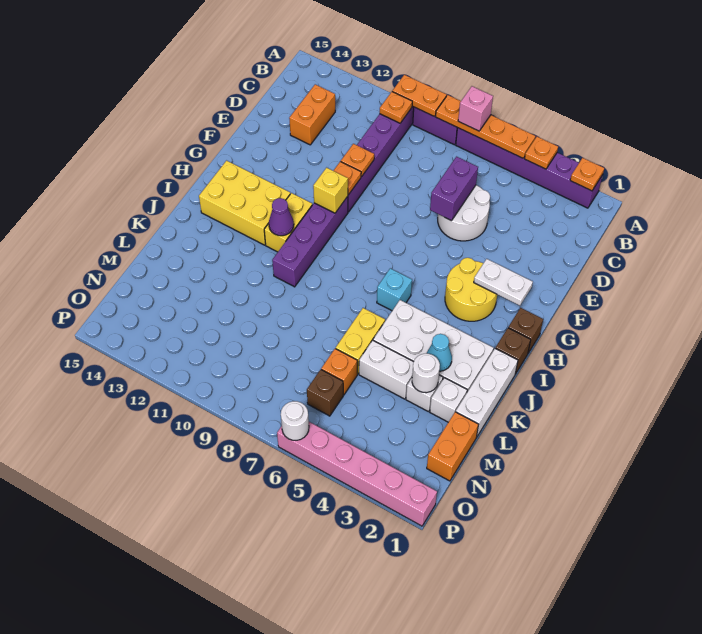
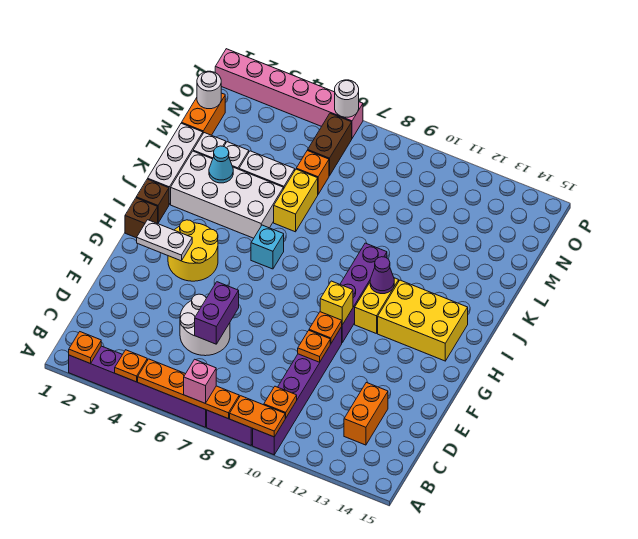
white 1x1 round brick [412,354,440,393] -> white 1x1 round brick moved to [197,71,221,109]
brown 1x1 brick [307,370,343,416] -> brown 1x2 brick [308,113,352,176]

